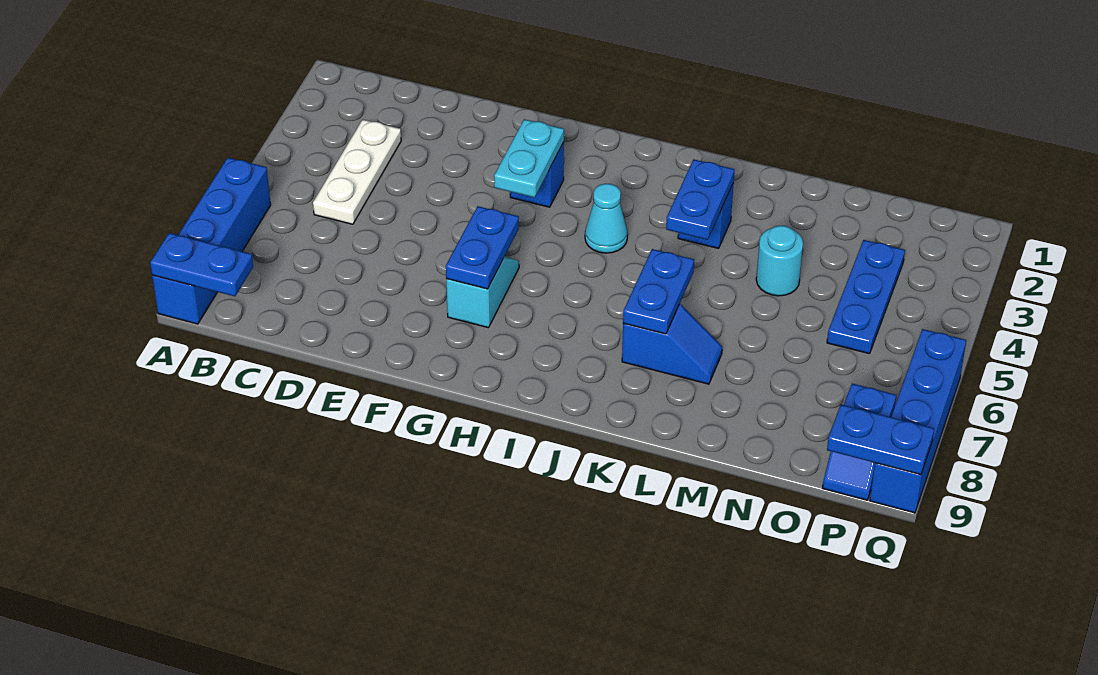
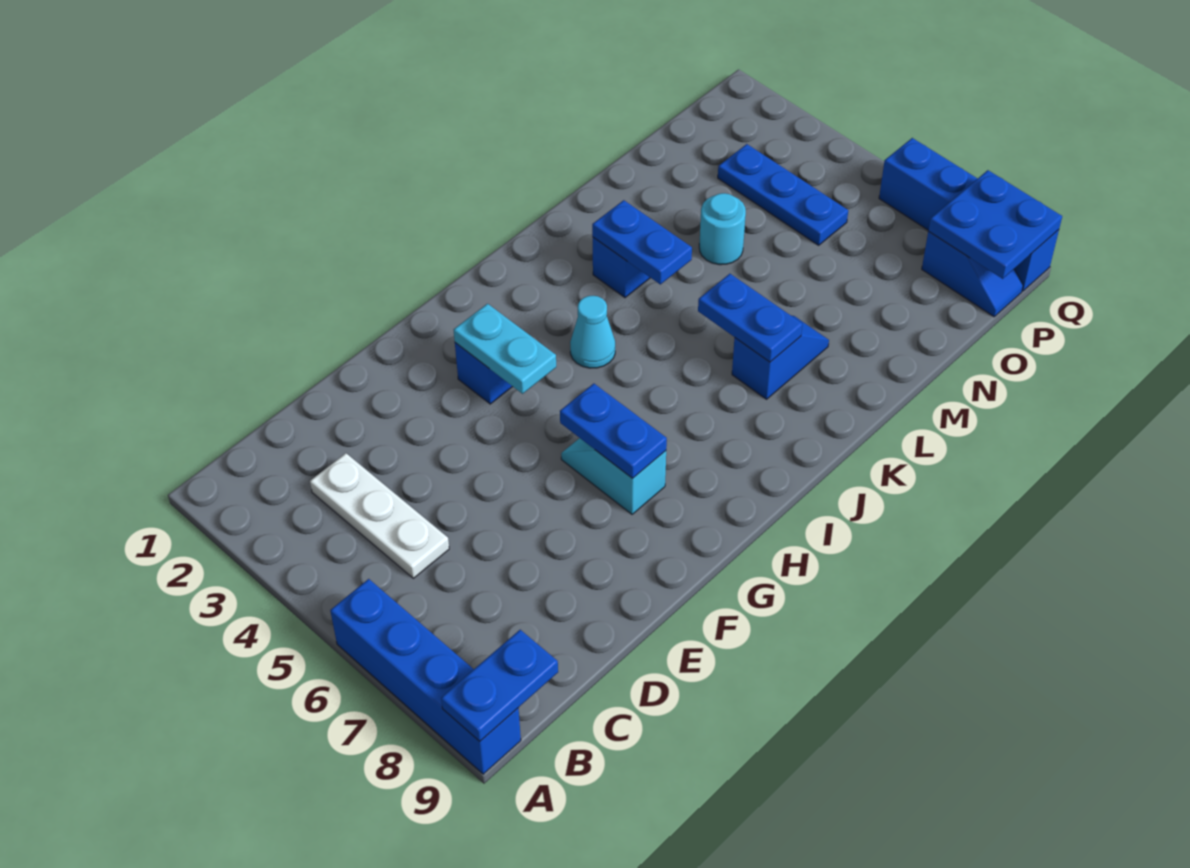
blue 1x2 plate [827,404,934,475] -> blue 2x2 plate [928,170,1062,279]

